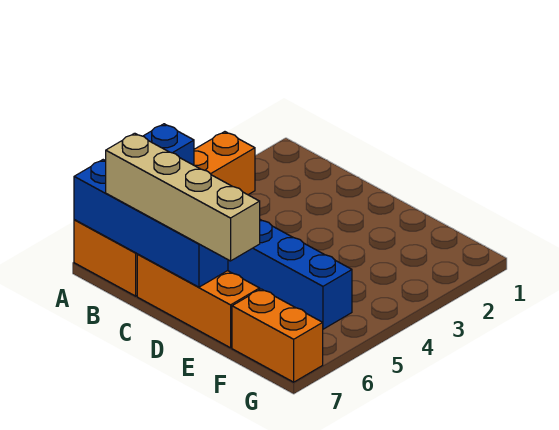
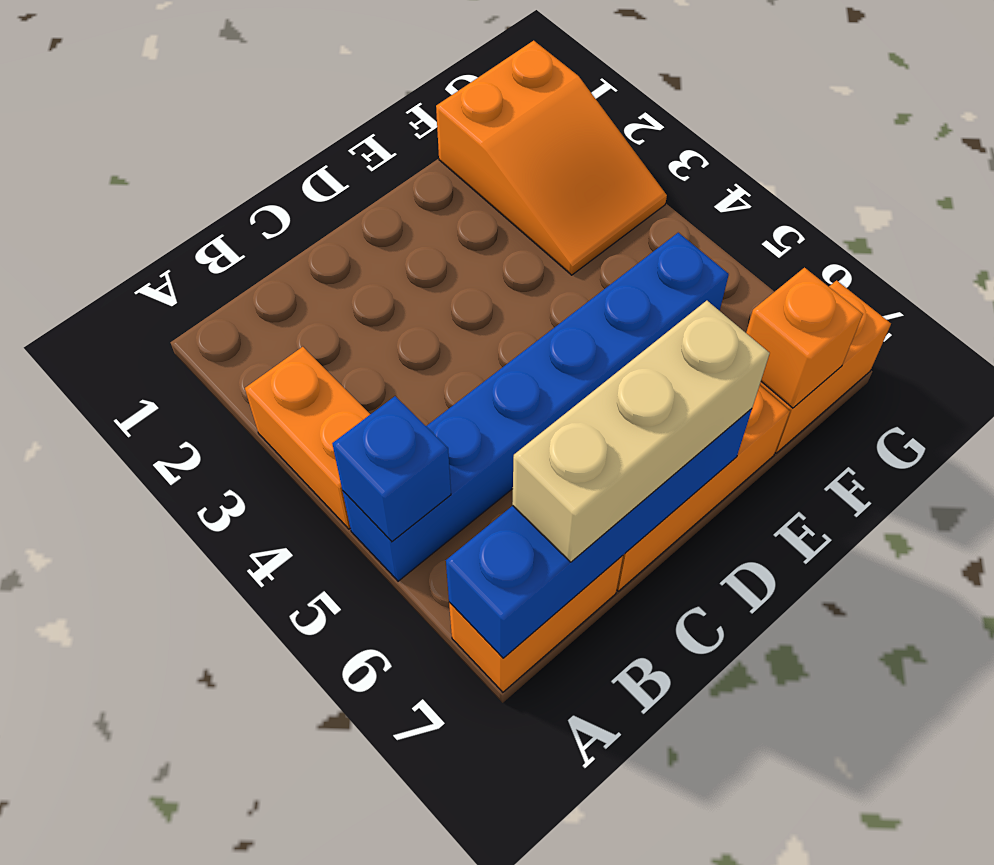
tan 1x4 brick [106,133,260,261] -> tan 1x3 brick [512,301,770,562]
none -> orange 2x3 slope [436,41,667,275]
none -> orange 1x1 brick [746,268,863,408]

